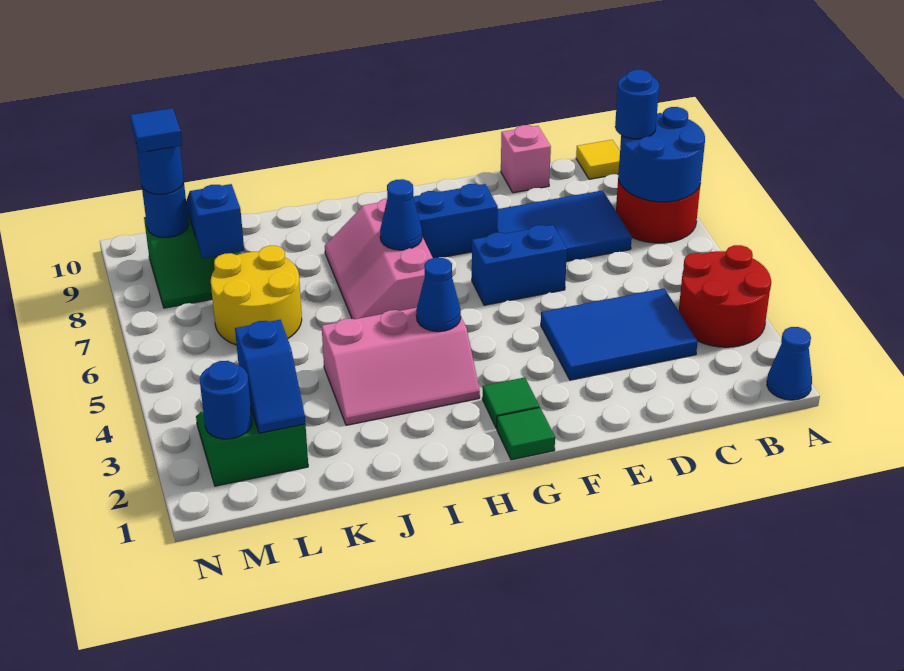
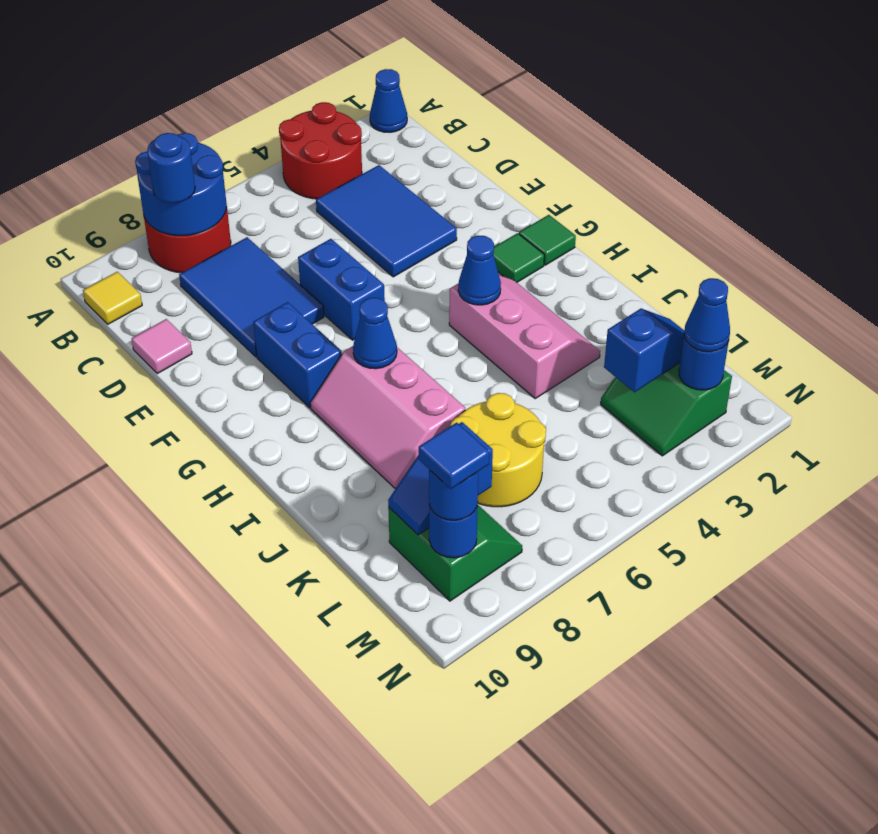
pink 1x1 brick [501,125,551,193] -> pink 1x1 tile [132,319,192,374]
pink 2x3 slope [325,198,433,319] -> pink 2x3 slope turned to [310,346,465,488]
none -> blue 1x1 cone [684,278,730,352]

